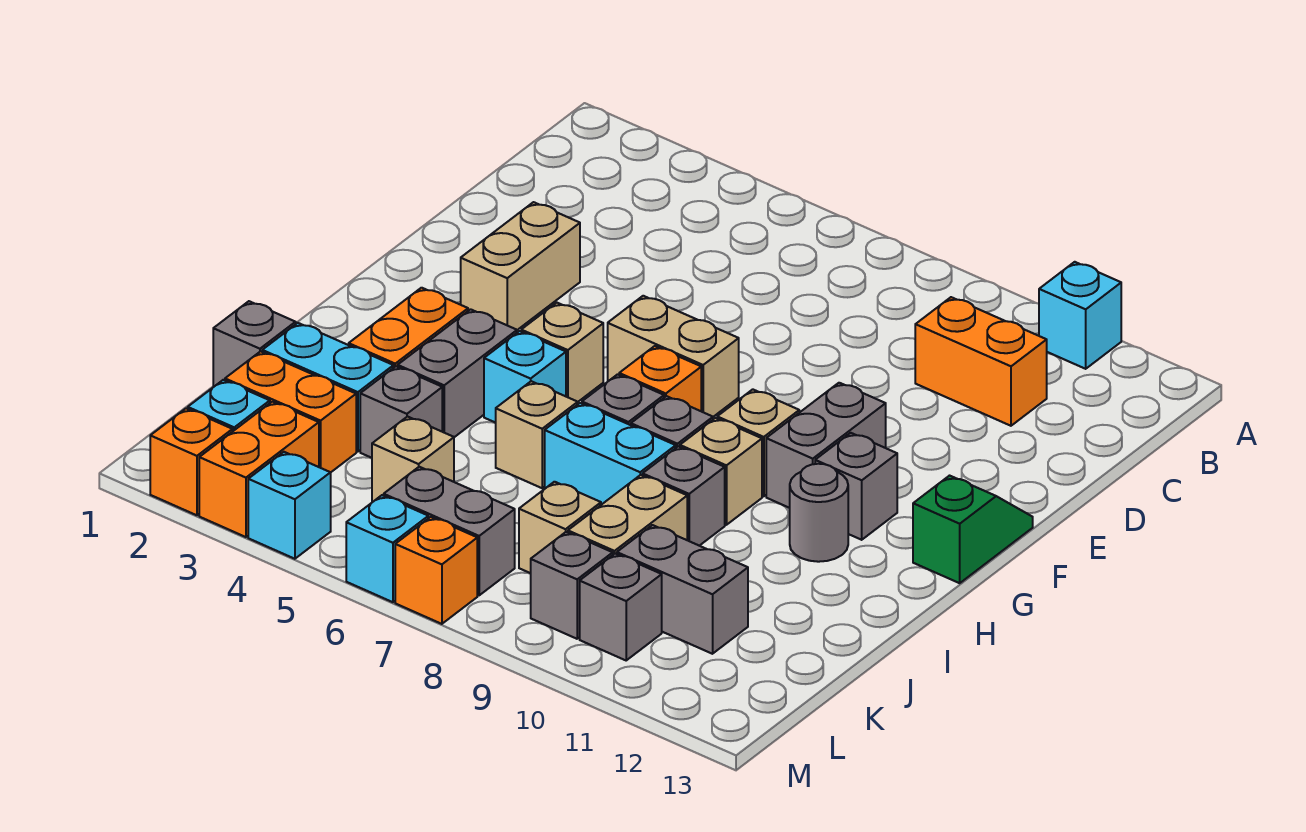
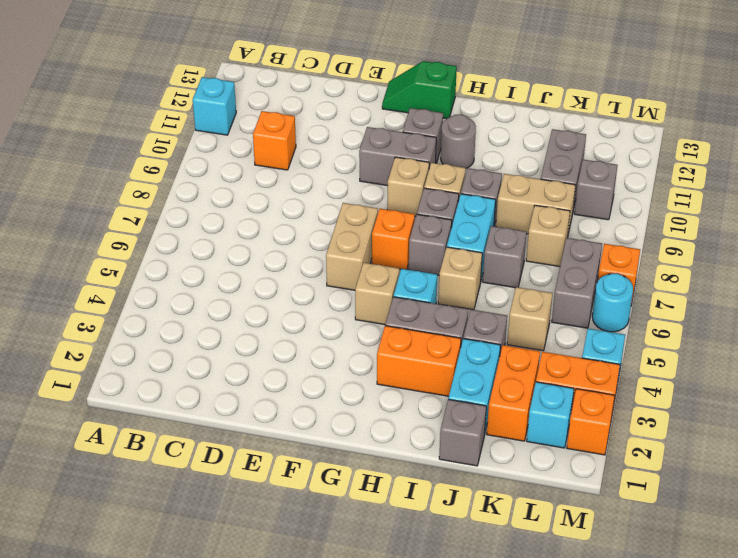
orange 1x2 brick [915,297,1047,426] -> orange 1x1 brick [253,111,296,170]
tan 1x2 brick [461,202,580,330] -> none
grey 1x1 brick [531,532,613,639] -> grey 1x1 brick moved to [483,226,527,288]
cyan 1x1 brick [346,495,428,602] -> cyan 1x1 round brick [592,273,633,332]

